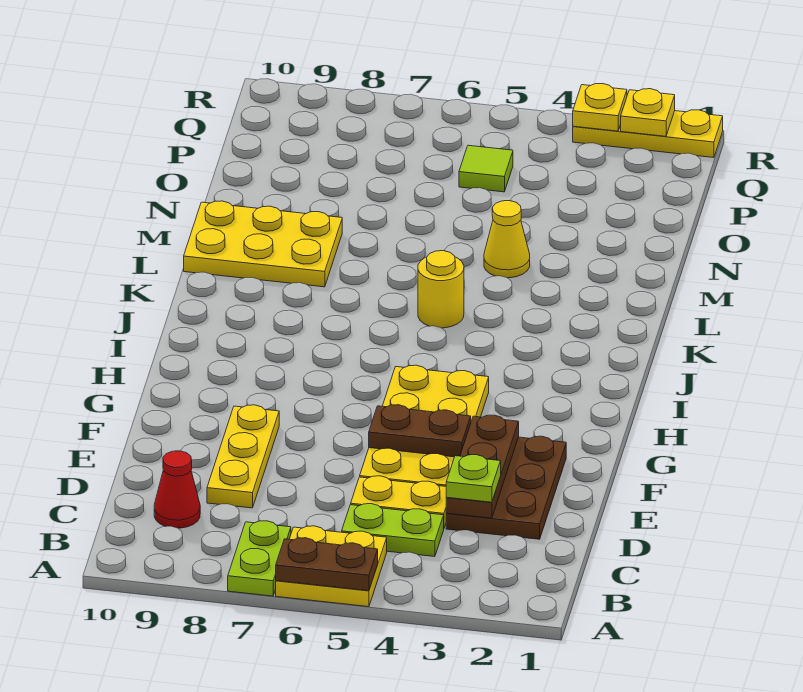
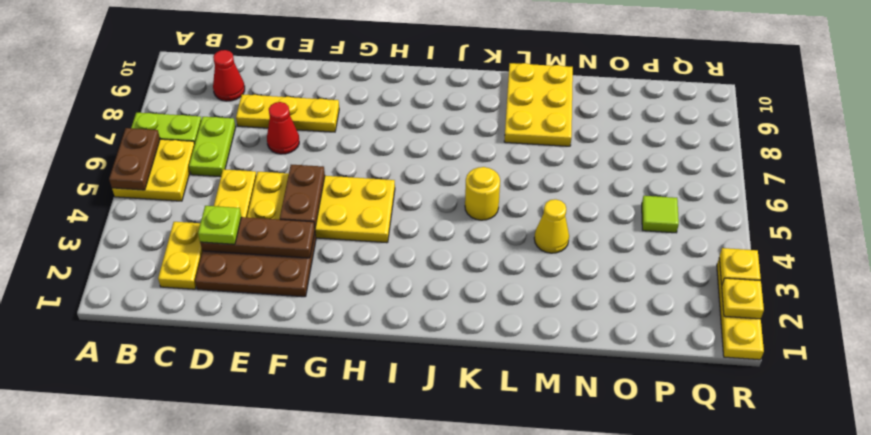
none -> yellow 1x2 plate [158,222,202,289]
lime 1x2 plate [342,504,444,557] -> lime 1x2 plate moved to [189,117,236,177]
none -> red 1x1 cone [267,102,299,154]

